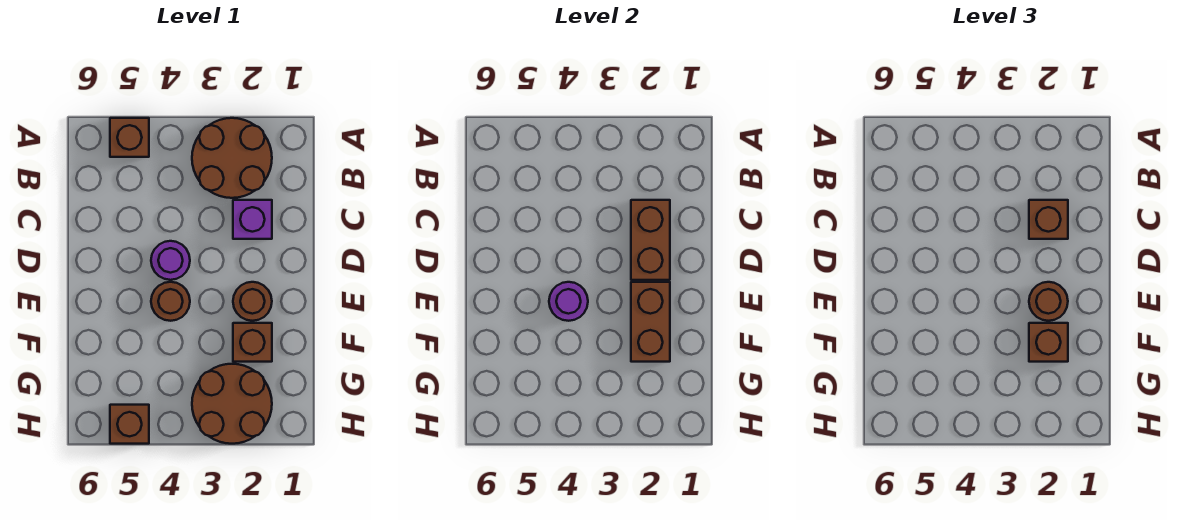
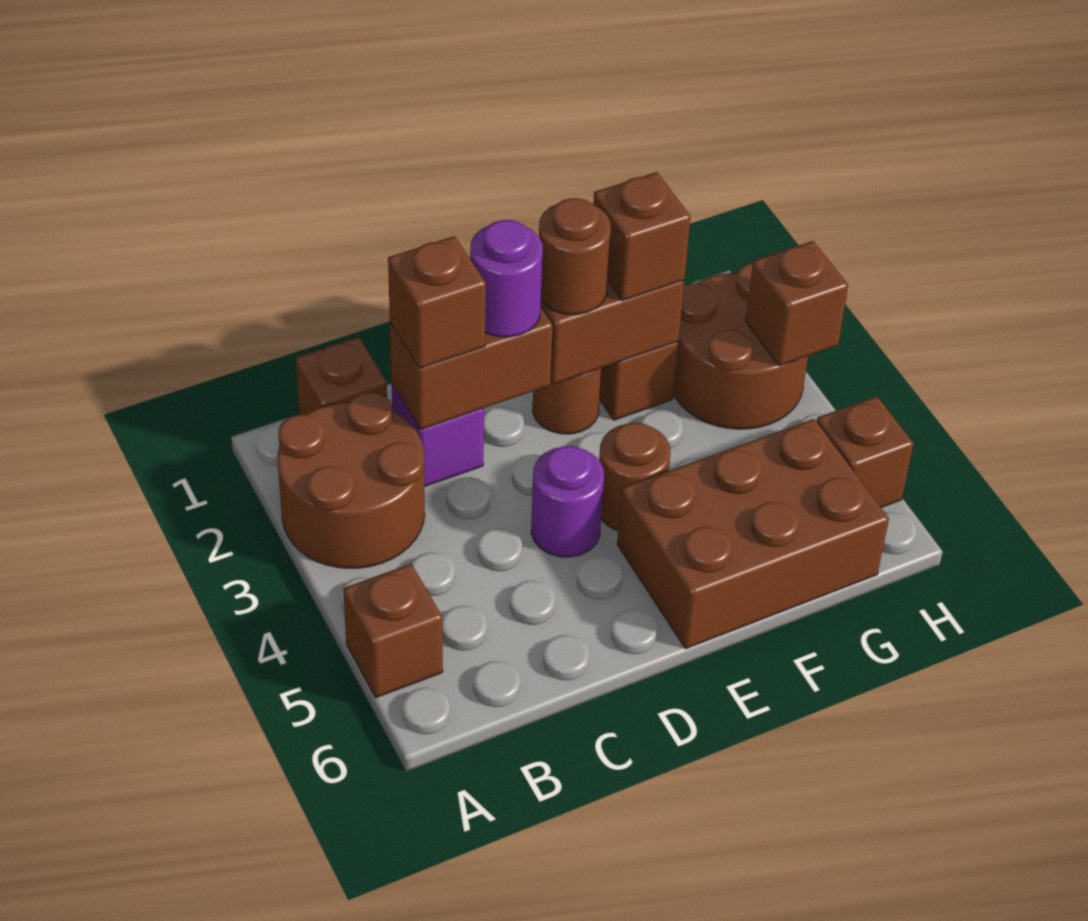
none -> brown 1x1 brick [296,337,387,415]
purple 1x1 round brick [549,282,588,321] -> purple 1x1 round brick moved to [470,220,543,337]
none -> brown 2x3 brick [617,419,889,649]
none -> brown 1x1 brick [746,241,848,366]

